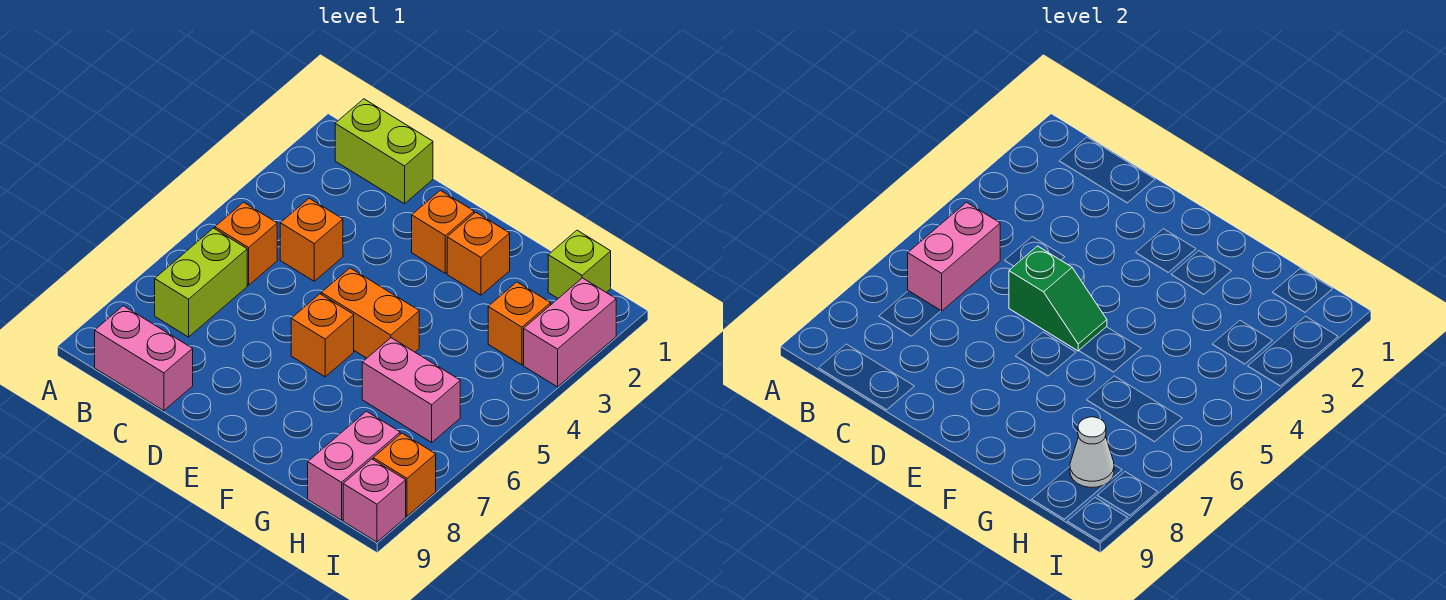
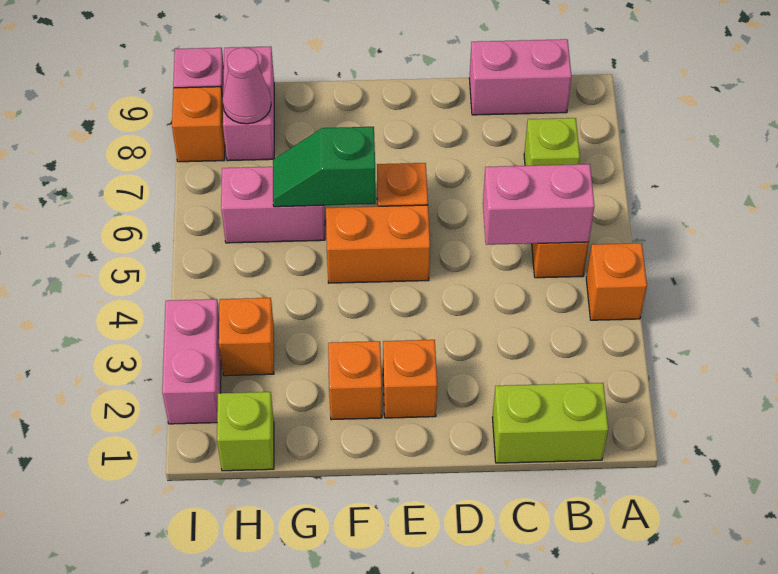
pink 1x2 brick [908,202,1000,311] -> pink 1x2 brick turned to [483,164,594,245]
lime 1x2 brick [155,228,247,337] -> lime 1x1 brick [524,118,580,166]
orange 1x1 brick [280,198,343,281] -> orange 1x1 brick moved to [586,243,647,320]
green 1x2 slope [1009,246,1107,351] -> green 1x2 slope moved to [273,127,376,207]
white 1x1 cone [1070,417,1114,488] -> pink 1x1 cone [222,48,271,124]

